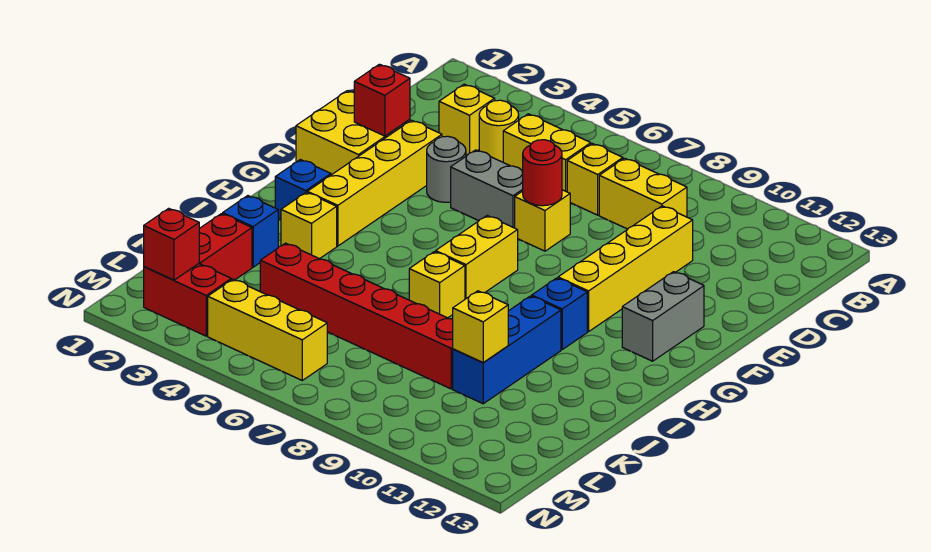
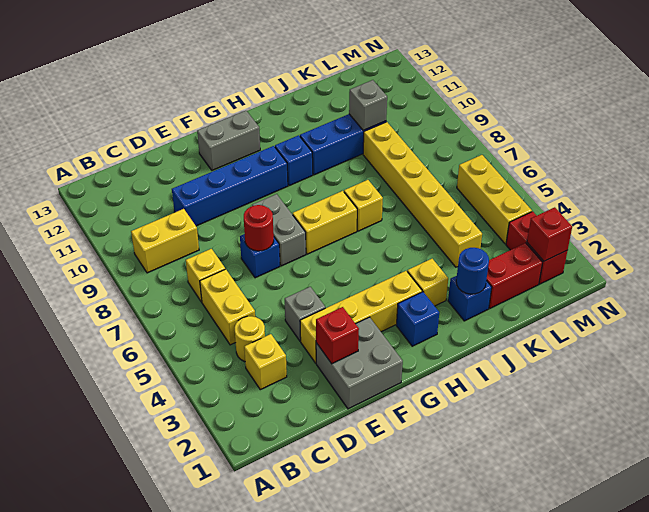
yellow 1x2 brick [599,158,687,229] -> yellow 1x2 brick turned to [131,209,199,273]
yellow 1x4 brick [558,206,693,332] -> blue 1x4 brick [172,146,288,226]
yellow 2x2 brick [296,91,410,175] -> grey 2x2 brick [316,317,403,409]
grey 1x1 round brick [427,136,466,202] -> grey 1x1 brick [285,287,325,341]
grey 1x2 brick [451,150,523,228] -> grey 1x2 brick moved to [252,194,306,266]
yellow 1x1 brick [515,190,570,251] -> blue 1x1 brick [240,234,280,278]
none -> blue 1x1 round brick [456,248,489,294]
red 1x6 brick [260,243,453,389] -> yellow 1x6 brick [363,122,482,267]
yellow 1x1 brick [453,291,508,363] -> grey 1x1 brick [349,80,387,130]

